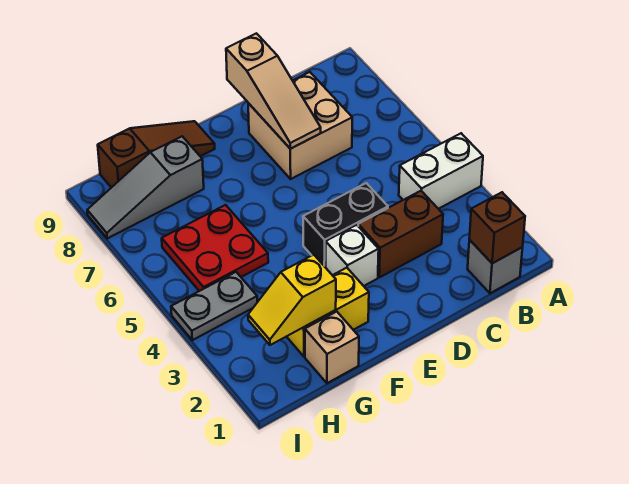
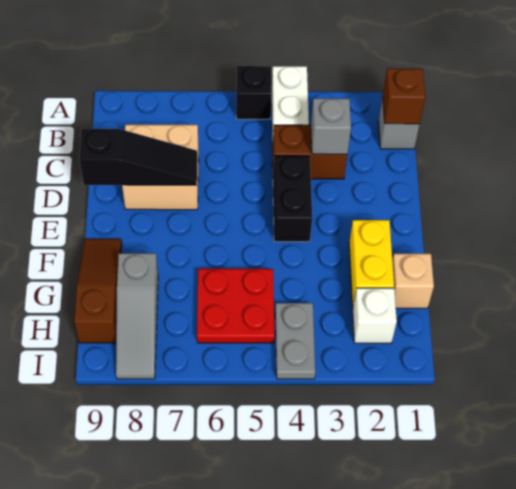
none -> black 1x1 brick [236,66,271,119]
brown 1x2 brick [358,191,443,277] -> brown 1x2 brick turned to [273,125,347,179]
none -> grey 1x1 brick [311,98,351,154]
tan 1x3 slope [226,33,321,149] -> black 1x3 slope [79,129,197,185]
white 1x1 brick [326,225,379,286] -> white 1x1 brick moved to [353,288,397,343]
yellow 1x2 slope [248,255,336,345] -> none

